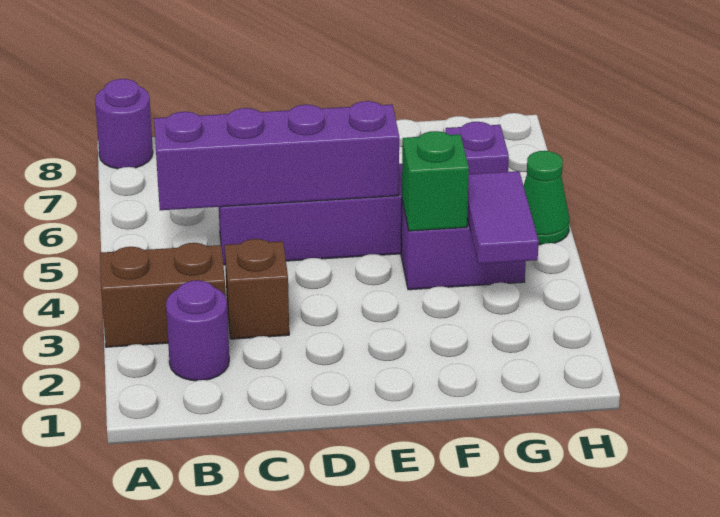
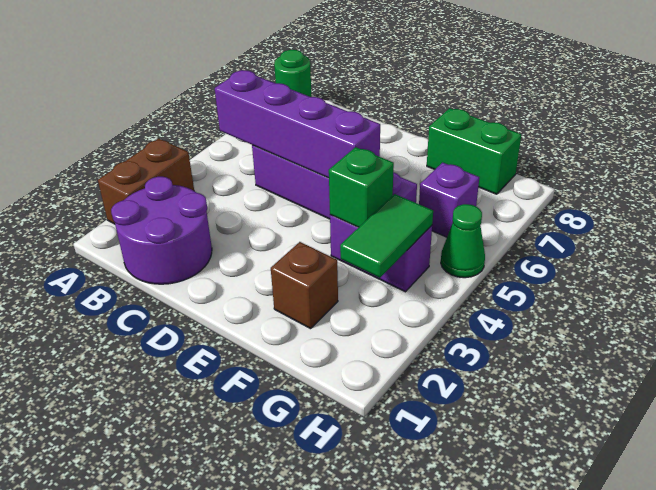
brown 1x2 brick [100,243,226,347] -> brown 1x2 brick turned to [98,139,194,224]
purple 1x1 round brick [95,79,153,169] -> green 1x1 round brick [274,50,312,97]
purple 1x1 round brick [166,280,229,381] -> purple 2x2 round brick [111,177,212,284]
brown 1x1 brick [224,239,289,339] -> brown 1x1 brick moved to [271,242,338,329]
none -> green 1x2 brick [427,108,521,194]
purple 1x2 tile [467,171,539,264] -> green 1x2 tile [340,194,433,278]

